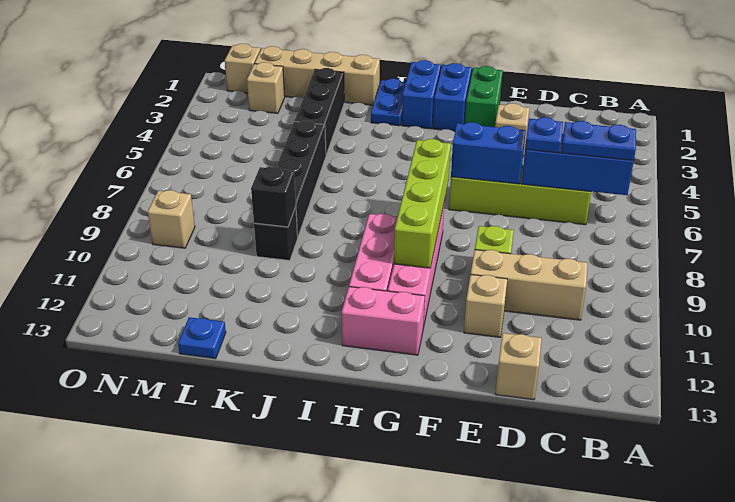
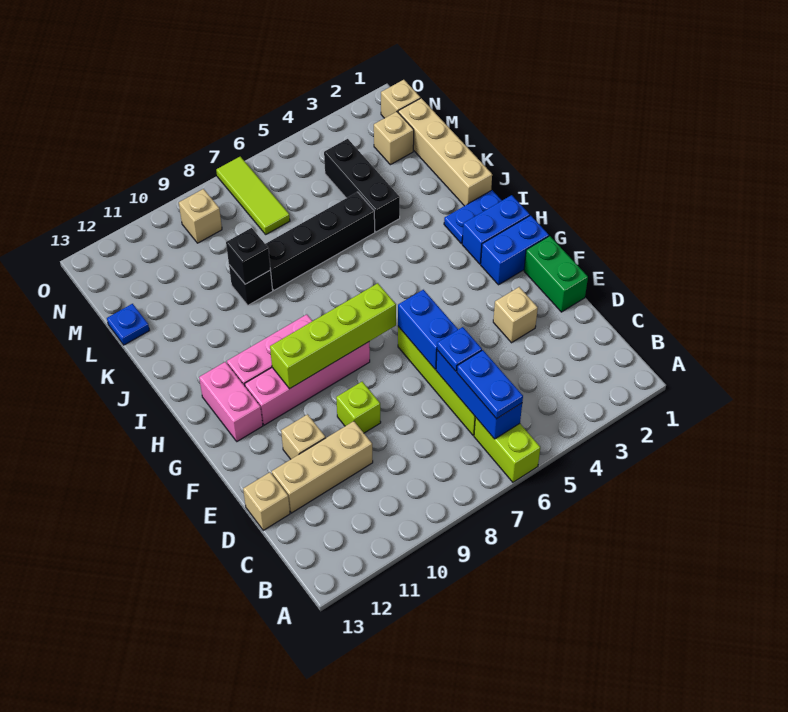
none -> lime 1x2 brick [474,417,540,482]
tan 1x3 brick [471,250,587,320] -> tan 1x3 brick turned to [272,421,373,513]
green 1x2 brick [465,66,503,127] -> green 1x2 brick turned to [524,236,588,312]
black 1x3 brick [295,68,344,155] -> black 1x3 brick turned to [324,139,400,232]
none -> lime 1x3 tile [216,157,290,234]

